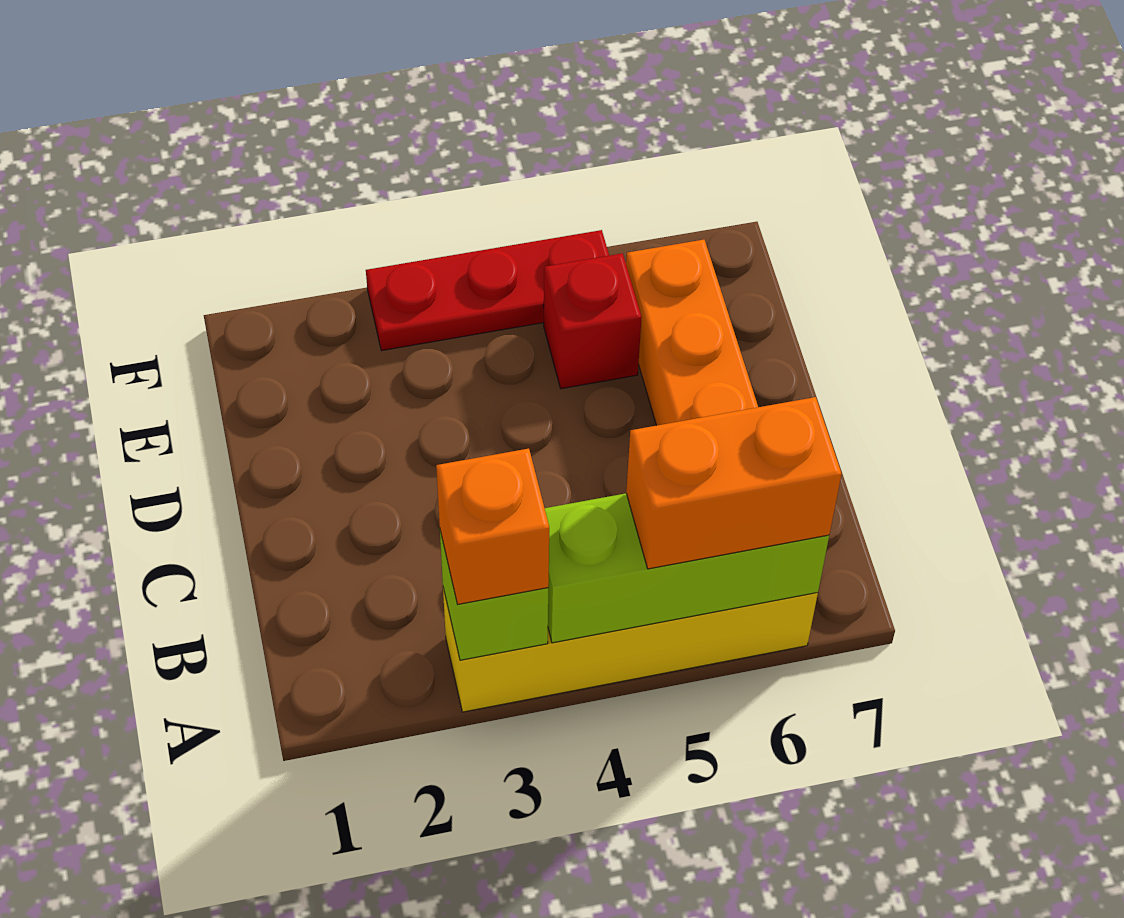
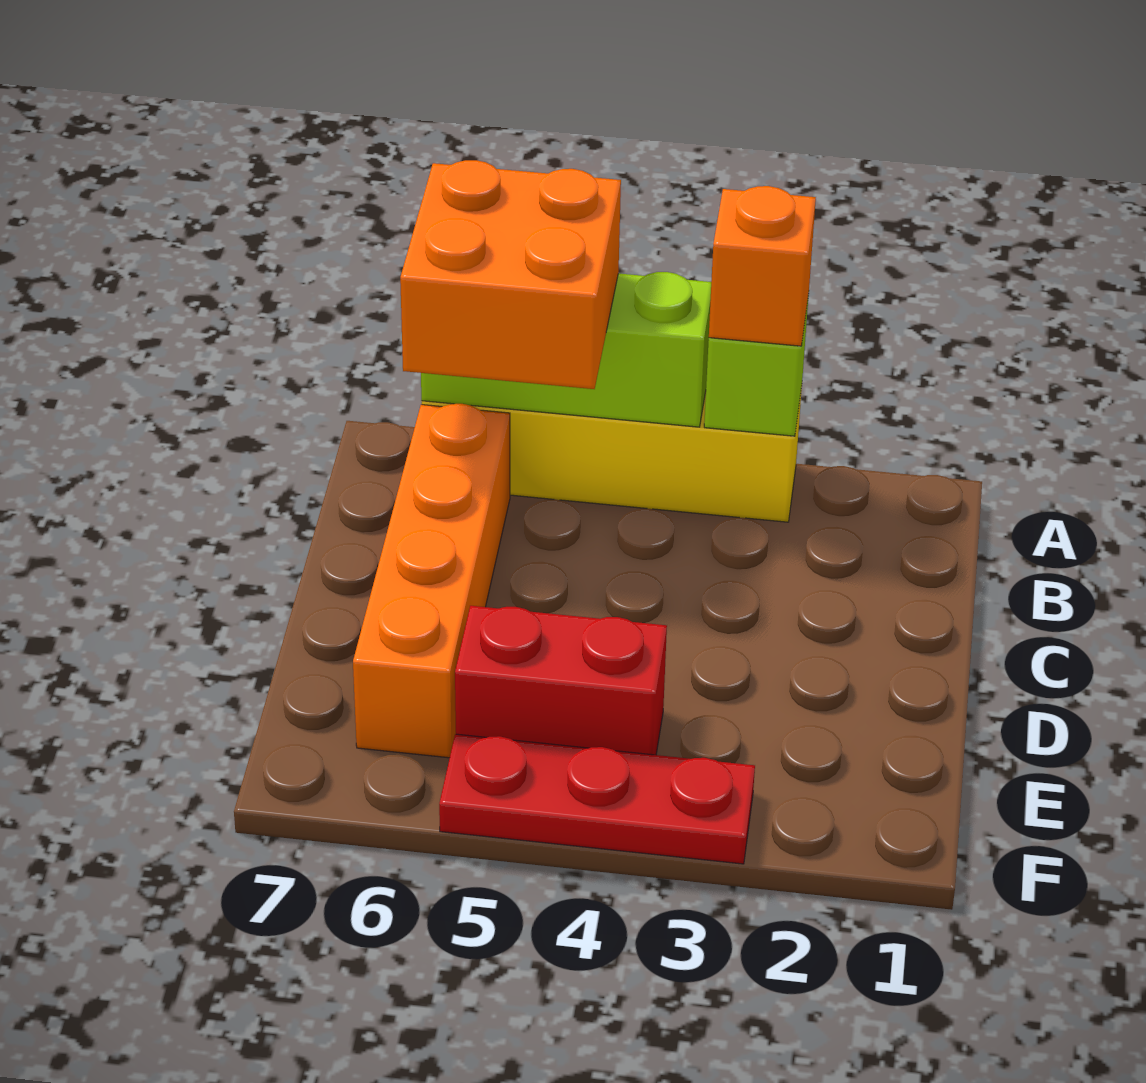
orange 1x2 brick [626,397,842,569] -> orange 2x2 brick [400,160,621,389]
red 1x1 brick [544,253,642,389] -> red 1x2 brick [455,606,667,755]

